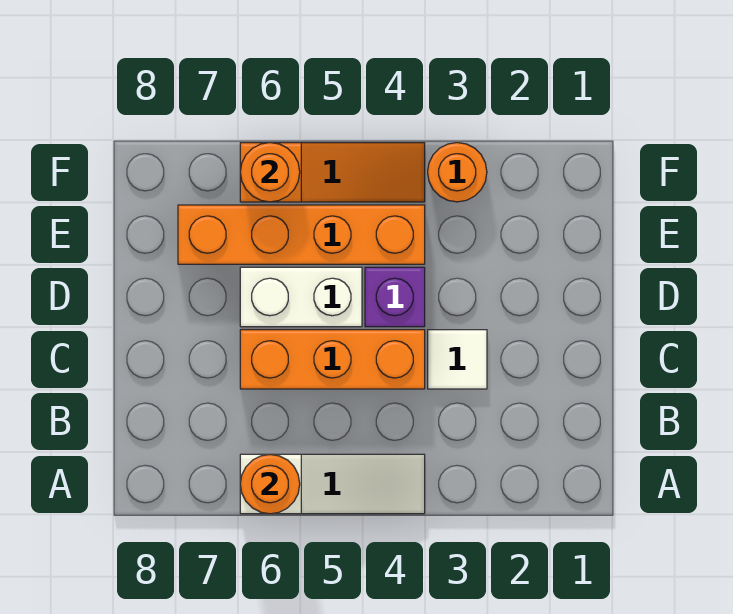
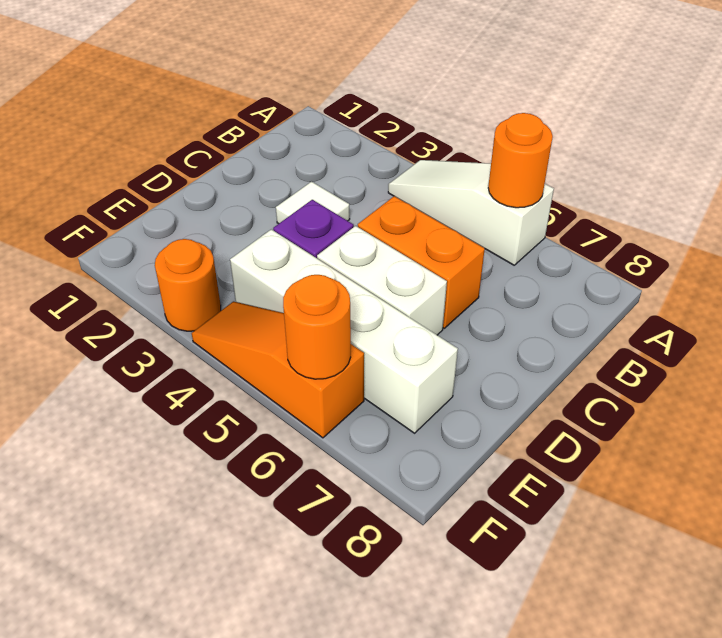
orange 1x3 brick [240,330,425,389] -> orange 1x2 brick [358,196,485,328]
orange 1x4 brick [178,205,425,264] -> white 1x4 brick [230,229,458,433]

